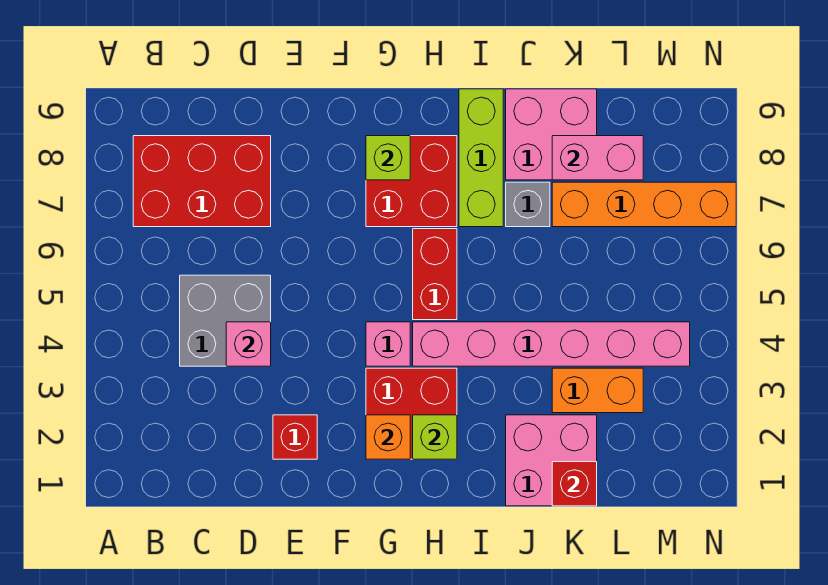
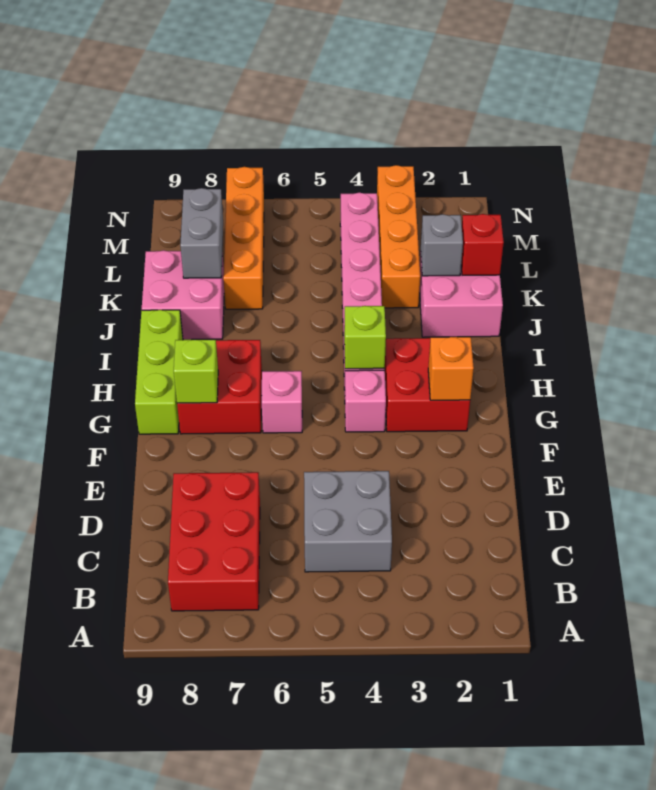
pink 1x1 brick [226,322,271,366] -> pink 1x1 brick moved to [262,371,302,433]
red 1x1 brick [273,415,317,459] -> none
lime 1x1 brick [413,415,457,459] -> lime 1x1 brick moved to [344,306,386,369]
red 1x2 brick [413,229,457,320] -> none
lime 1x3 brick [459,89,503,227] -> lime 1x3 brick turned to [135,310,183,434]
grey 1x1 brick [506,182,550,227] -> grey 1x1 brick moved to [421,214,463,276]
orange 1x2 brick [552,368,643,413] -> orange 1x4 brick [377,165,420,308]
pink 1x2 brick [552,136,643,180] -> grey 1x2 brick [180,188,223,278]

